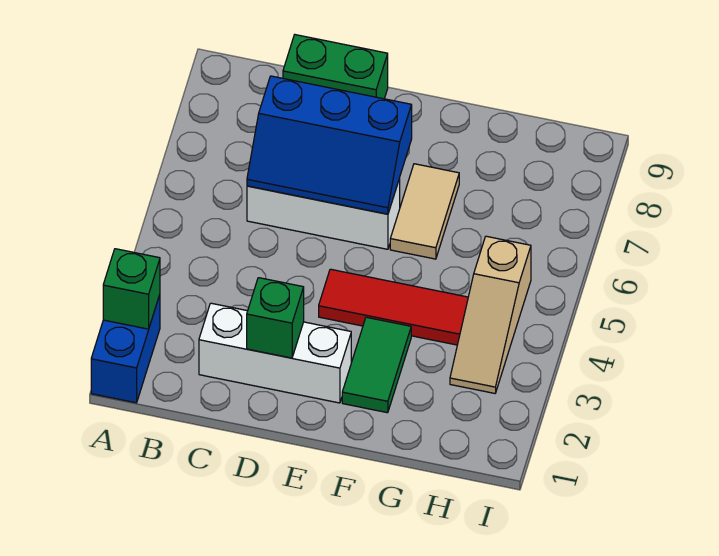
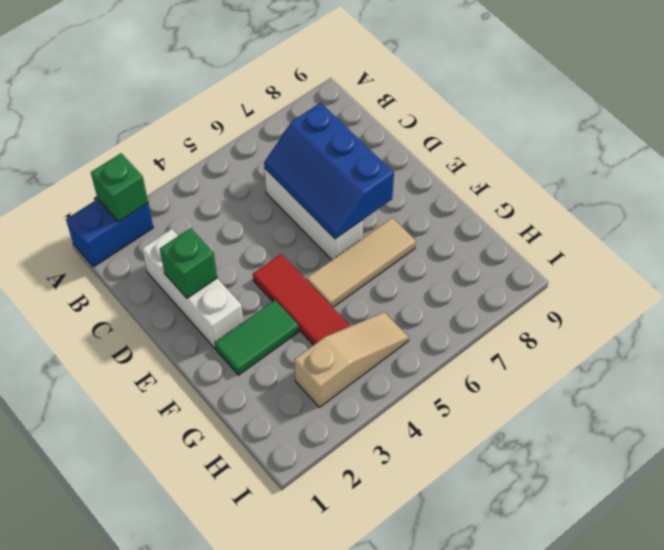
green 1x2 brick [283,35,388,99] -> none
tan 1x2 tile [390,164,459,259] -> tan 1x3 tile [307,218,416,307]
tan 1x3 slope [450,236,531,393] -> tan 1x3 slope turned to [294,312,409,407]

